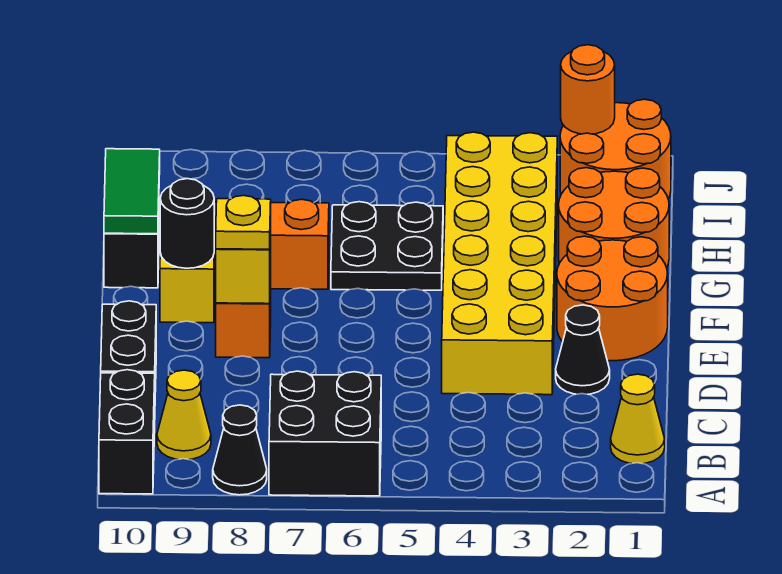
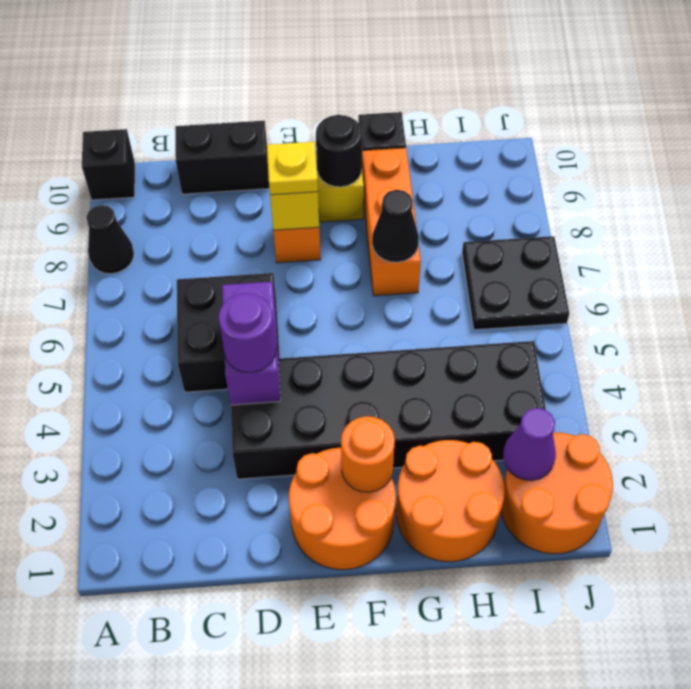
black 2x2 brick [269,371,381,496] -> black 2x2 brick moved to [177,273,280,392]
black 1x2 brick [99,370,155,494] -> black 1x1 brick [82,129,135,200]
yellow 1x1 cone [611,374,665,464] -> none
yellow 1x1 cone [157,370,211,460] -> none
black 1x1 cone [556,305,610,394] -> black 1x1 cone moved to [372,190,419,262]
yellow 2x6 brick [442,132,557,395] -> black 2x6 brick [231,341,546,479]
none -> purple 1x2 brick [222,282,281,405]
none -> purple 1x1 round brick [219,293,276,373]
black 2x2 plate [331,202,443,290] -> black 2x2 plate moved to [462,236,569,330]
green 1x2 tile [104,149,160,234] -> none
none -> purple 1x1 cone [503,408,556,481]
orange 1x1 round brick [561,45,615,134] -> orange 1x1 round brick moved to [341,416,395,492]

